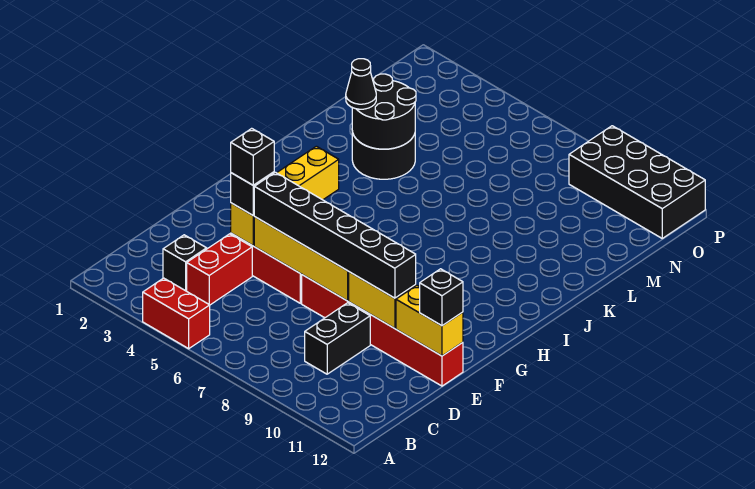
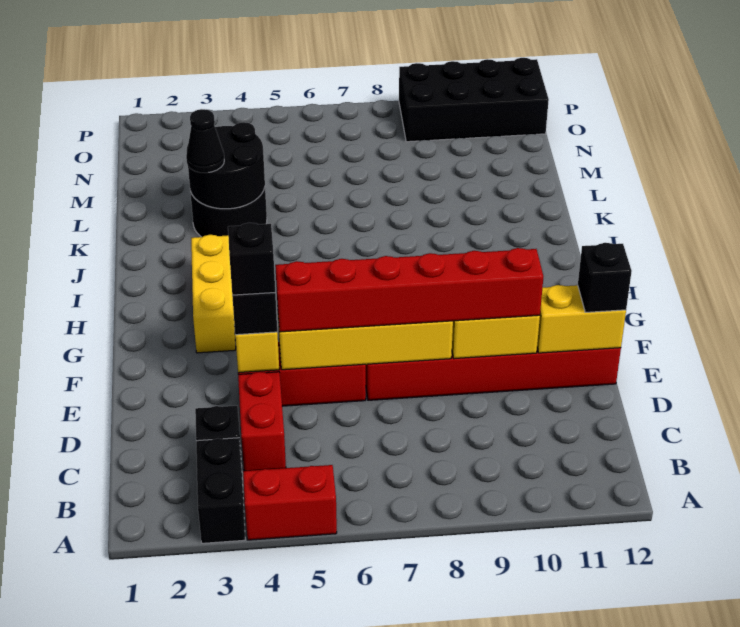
black 1x2 brick [305,303,370,374] -> black 1x2 brick moved to [196,438,245,543]
black 1x6 brick [254,172,416,298] -> red 1x6 brick [275,248,543,332]

